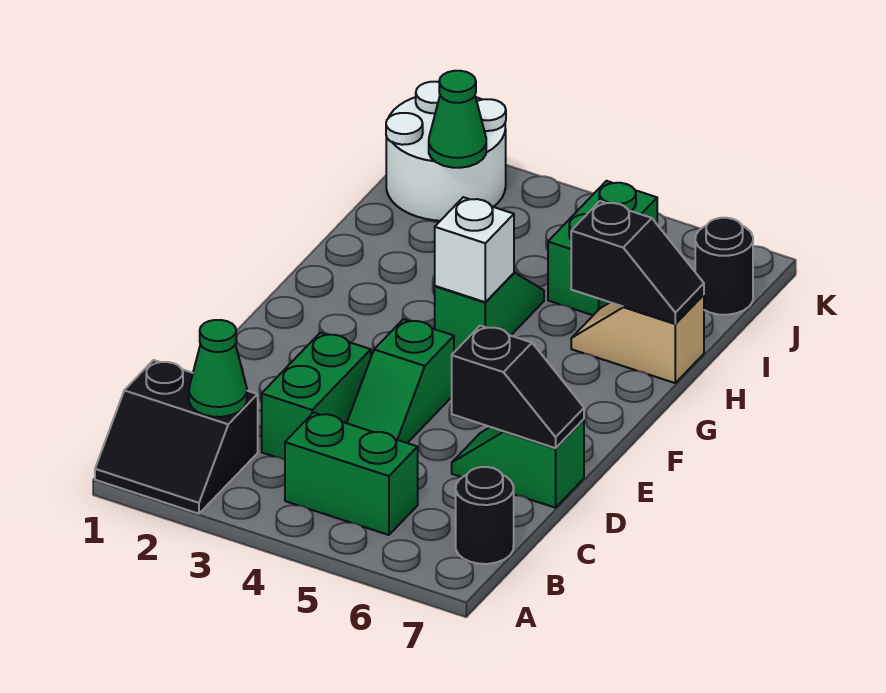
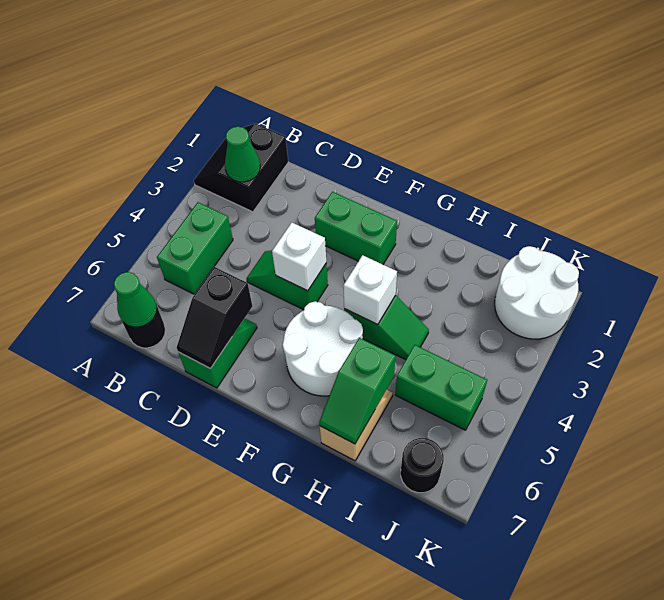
green 1x2 brick [262,333,371,460] -> green 1x2 brick moved to [315,192,397,264]
none -> white 1x1 brick [272,223,326,291]
none -> white 2x2 round brick [283,301,363,396]
black 1x2 slope [571,201,704,323] -> green 1x2 slope [319,338,396,444]
green 1x1 cone [429,71,486,168] -> green 1x1 cone moved to [114,272,157,327]

